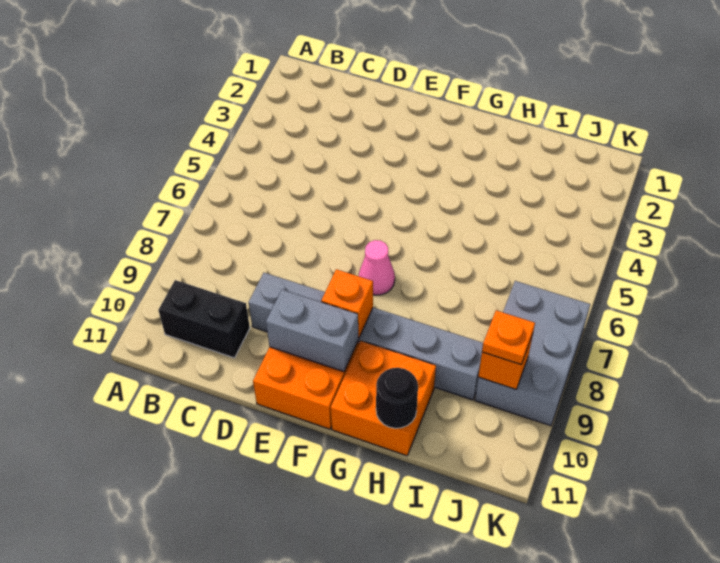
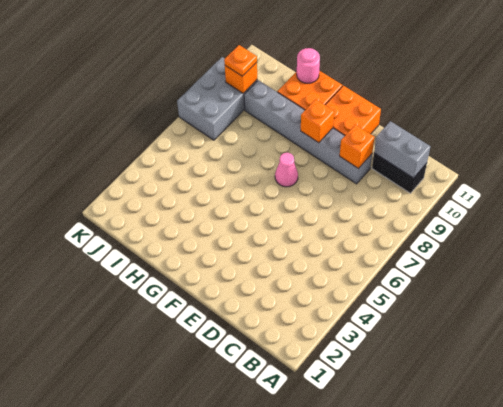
none -> orange 1x1 brick [340,125,375,169]
grey 1x2 brick [266,290,358,372] -> grey 1x2 brick moved to [374,121,431,178]
black 1x1 round brick [376,368,418,428] -> pink 1x1 round brick [297,48,320,83]

